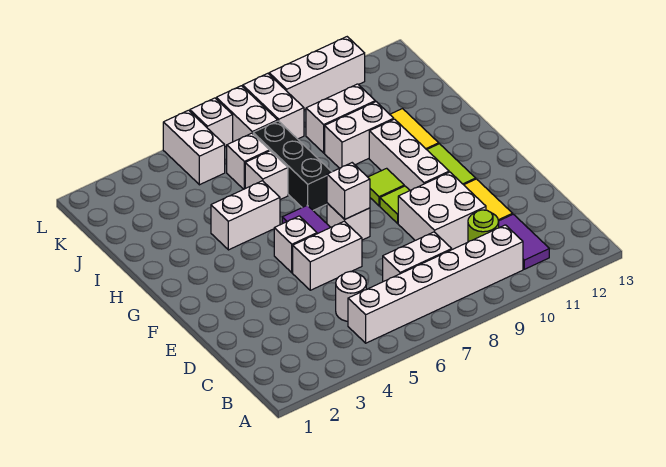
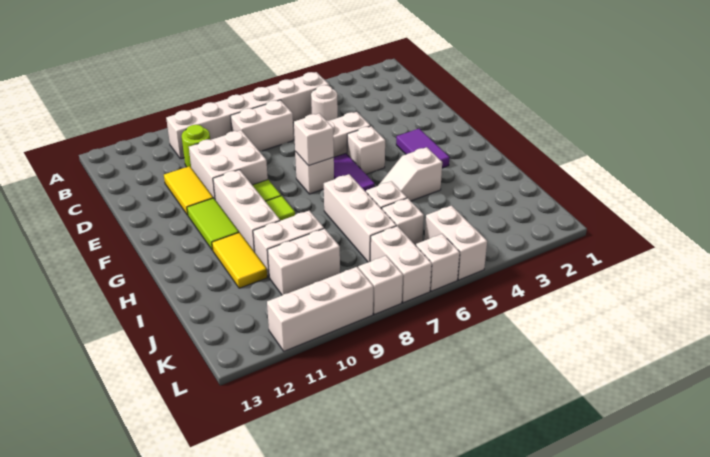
purple 1x2 tile [499,214,549,269] -> purple 1x2 tile moved to [396,129,449,168]
white 1x2 brick [211,181,280,250] -> white 1x2 slope [379,147,442,201]
black 1x3 brick [253,121,332,210] -> white 1x3 brick [324,174,396,262]
white 1x2 brick [243,73,304,139] -> white 1x1 brick [358,256,403,314]

